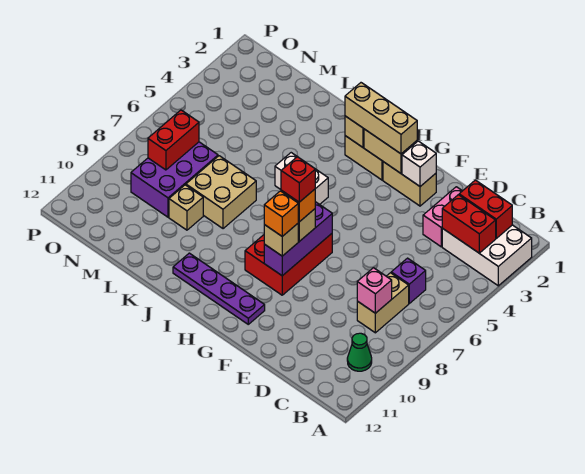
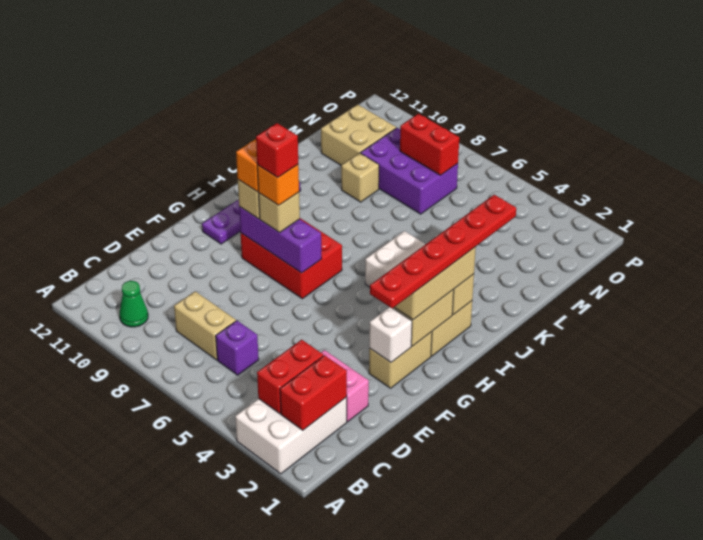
pink 1x1 brick [357,268,392,313] -> none
none -> red 1x6 plate [370,195,516,308]
tan 2x2 brick [186,156,256,229] -> tan 2x2 brick moved to [321,105,396,165]

